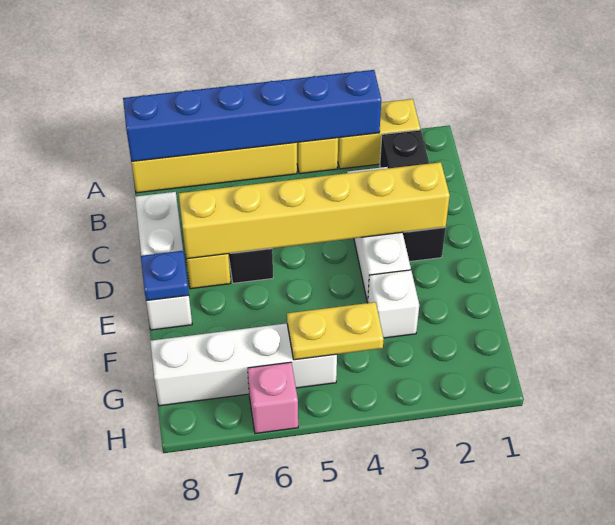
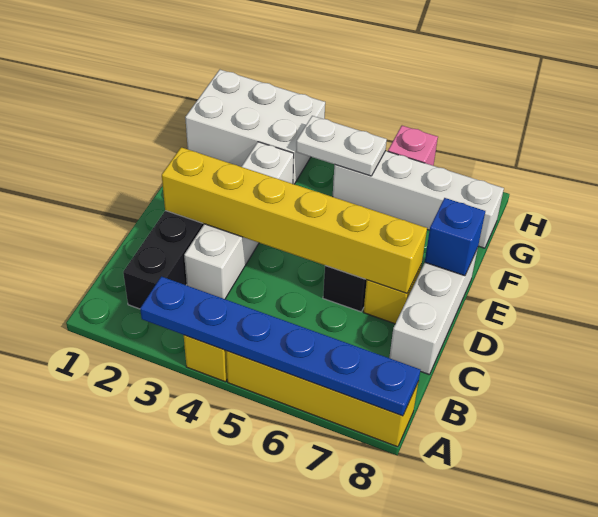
yellow 1x2 brick [338,99,420,169] -> none
blue 1x6 brick [123,70,381,162] -> blue 1x6 plate [140,276,420,416]
blue 1x1 plate [141,251,189,301] -> blue 1x1 brick [425,198,485,276]
none -> white 2x3 brick [185,70,325,184]
yellow 1x2 plate [287,302,384,360] -> white 1x2 plate [296,116,387,176]

